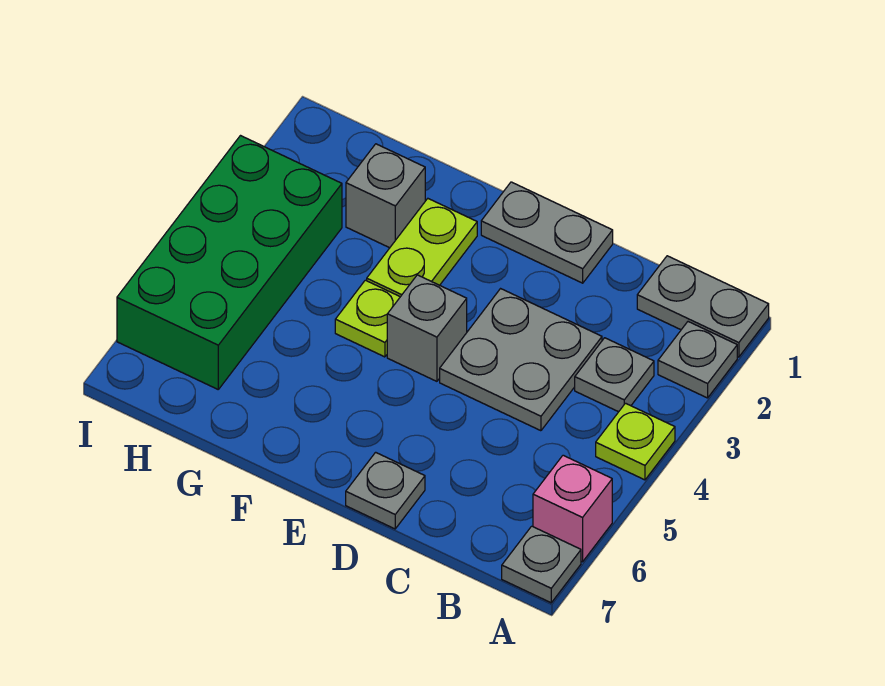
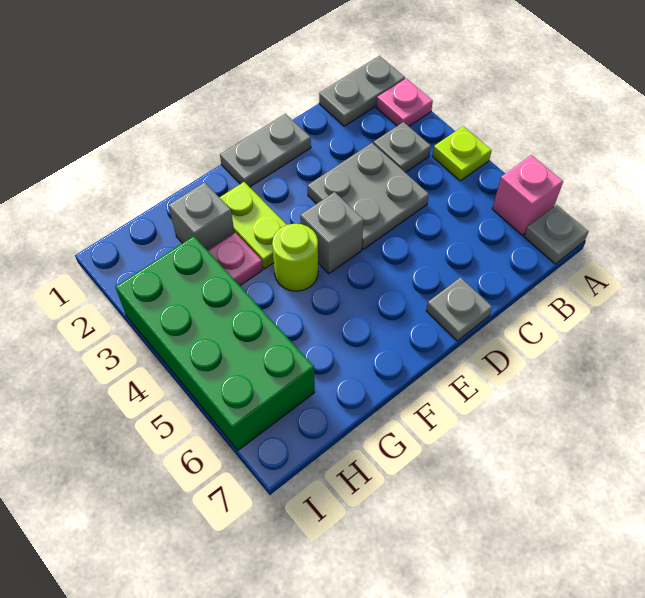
grey 1x1 plate [658,322,737,398] -> pink 1x1 plate [376,78,433,126]
lime 1x1 plate [335,280,400,357] -> lime 1x1 round brick [272,224,318,291]
none -> pink 1x1 plate [208,233,263,285]

